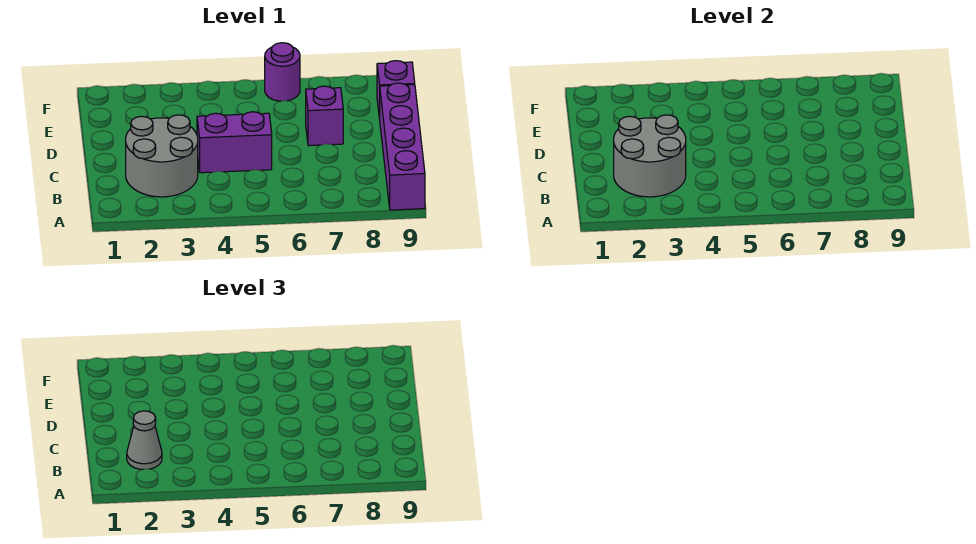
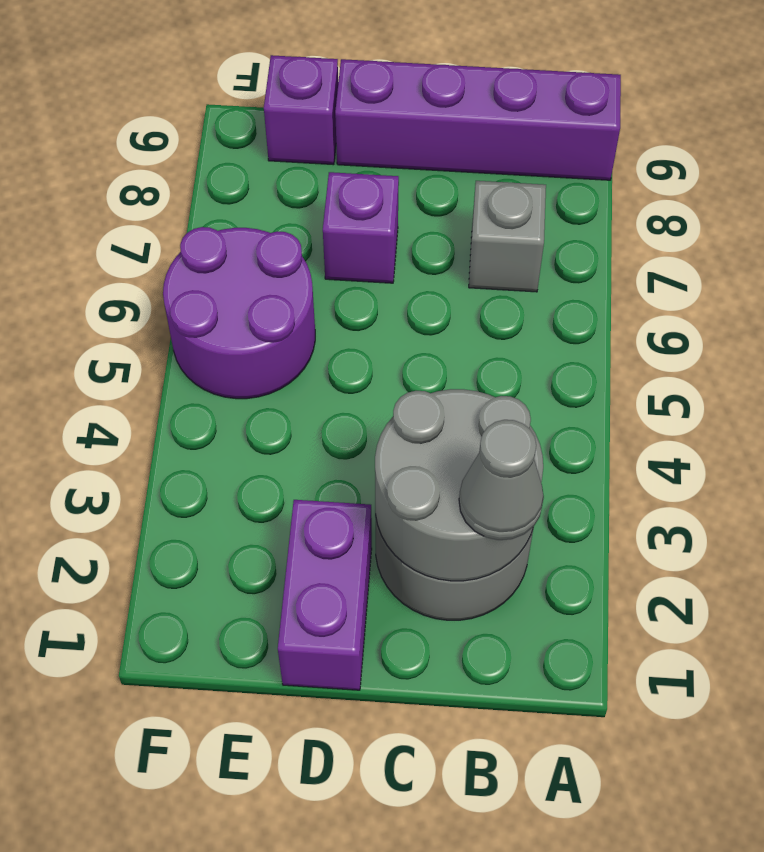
none -> grey 1x1 brick [469,181,546,292]
purple 1x2 brick [197,112,272,173] -> purple 1x2 brick moved to [278,500,372,690]
purple 1x1 round brick [265,43,300,101] -> purple 2x2 round brick [163,227,315,399]

